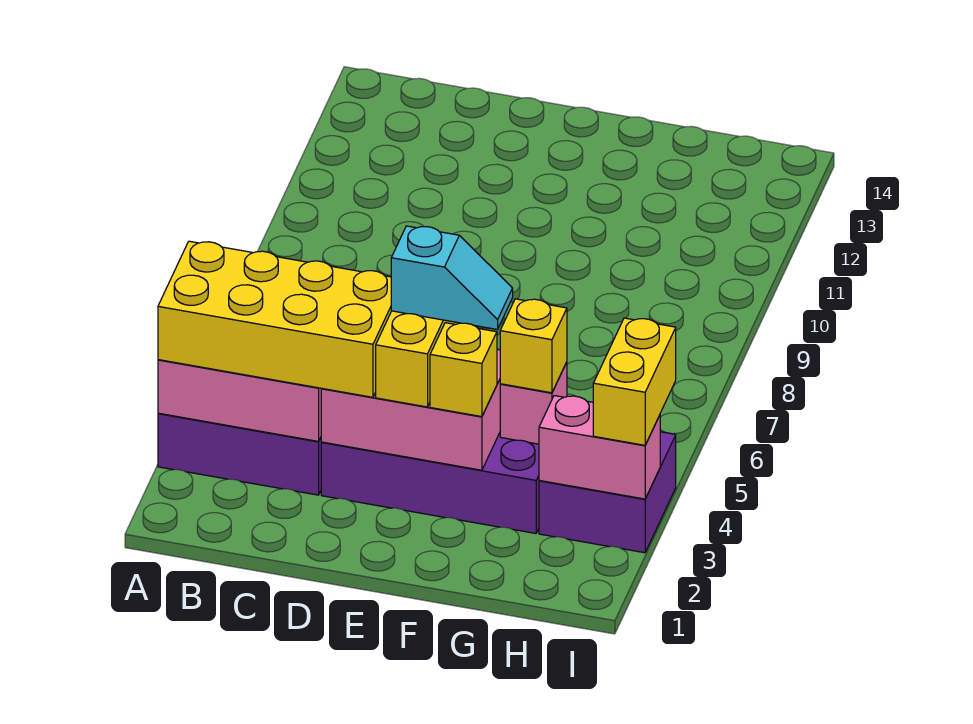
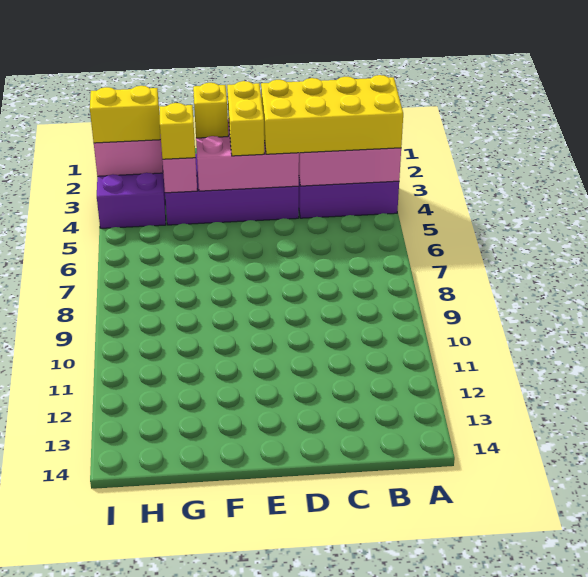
cyan 1x2 slope [391,226,513,329] -> none
yellow 1x2 brick [593,318,676,445] -> yellow 1x2 brick turned to [90,86,160,143]

